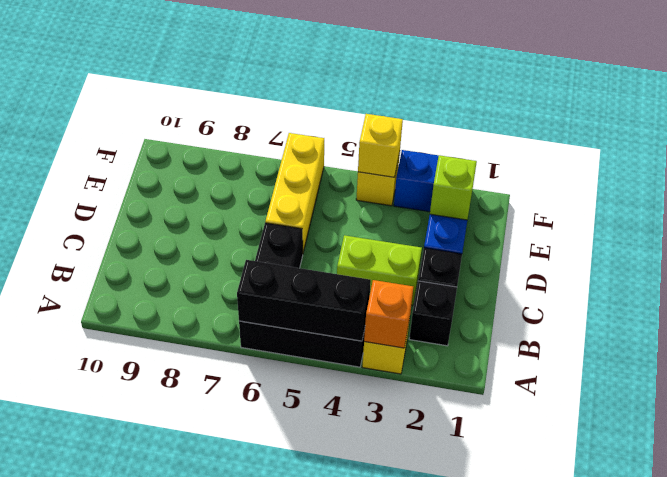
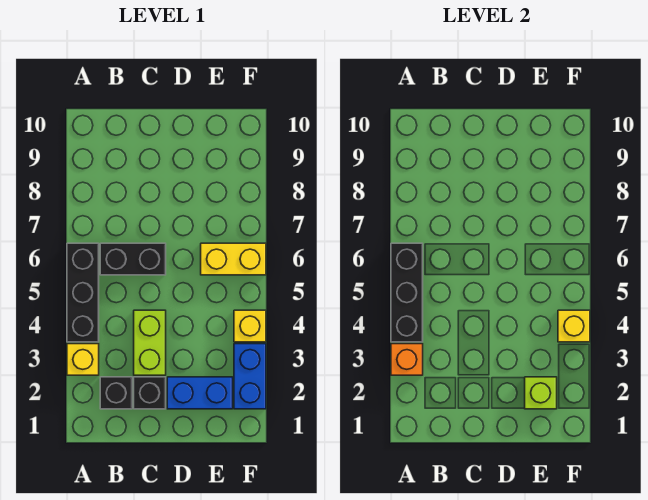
yellow 1x3 brick [265,133,324,252] -> yellow 1x2 brick [201,243,266,275]

